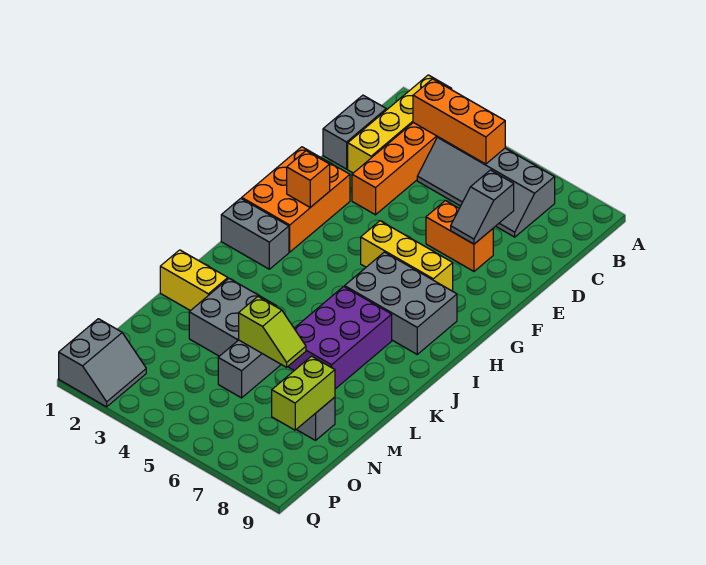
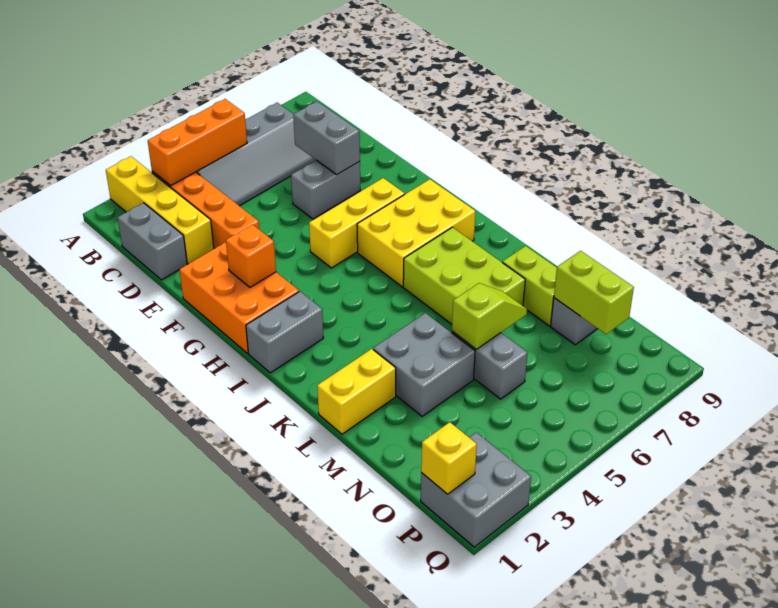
grey 1x2 slope [451,170,514,244] -> grey 1x2 brick [293,101,360,175]
orange 1x2 brick [426,201,493,271] -> grey 1x2 brick [291,160,360,219]
grey 2x3 brick [345,252,457,354] -> yellow 2x3 brick [357,179,475,287]
purple 2x3 brick [288,287,392,389] -> lime 2x3 brick [403,227,525,324]
none -> lime 1x2 brick [502,246,557,326]
grey 2x2 slope [59,319,146,407] -> grey 2x2 brick [421,432,531,547]
none -> yellow 1x1 brick [421,422,477,494]

